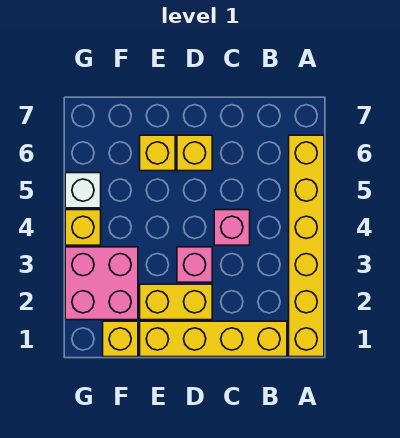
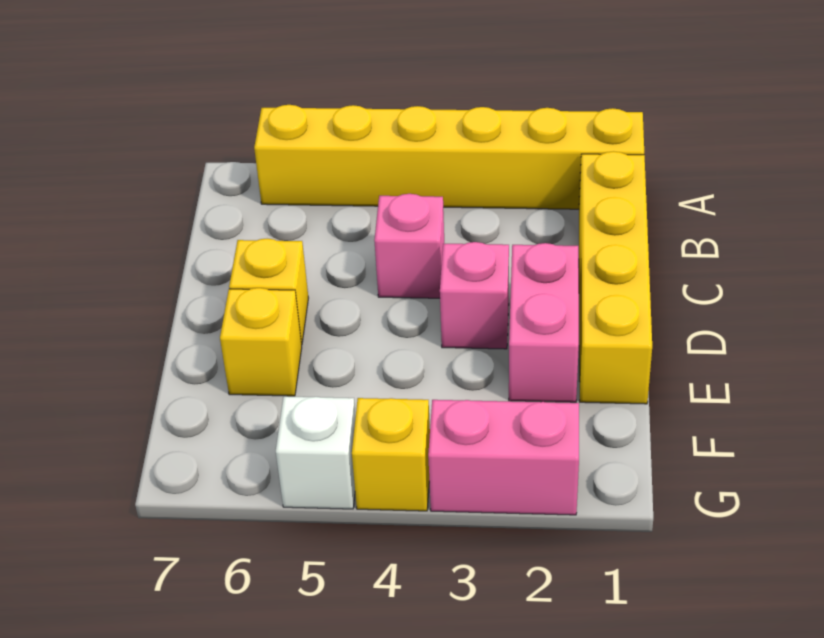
yellow 1x2 brick [140,284,212,320] -> pink 1x2 brick [509,243,579,402]
yellow 1x1 brick [103,321,138,357] -> none
pink 2x2 brick [65,247,138,320] -> pink 1x2 brick [428,400,579,515]

